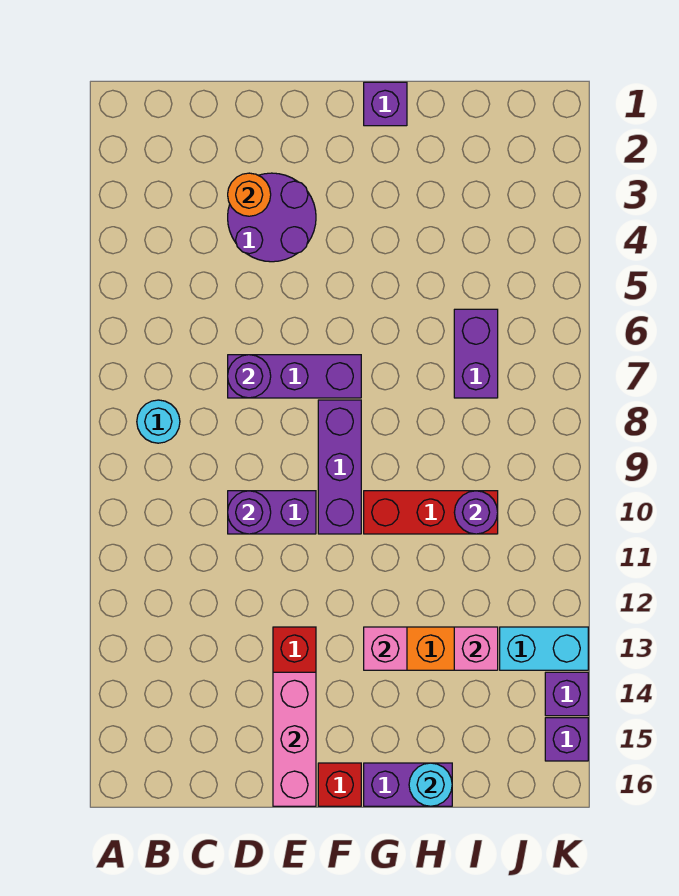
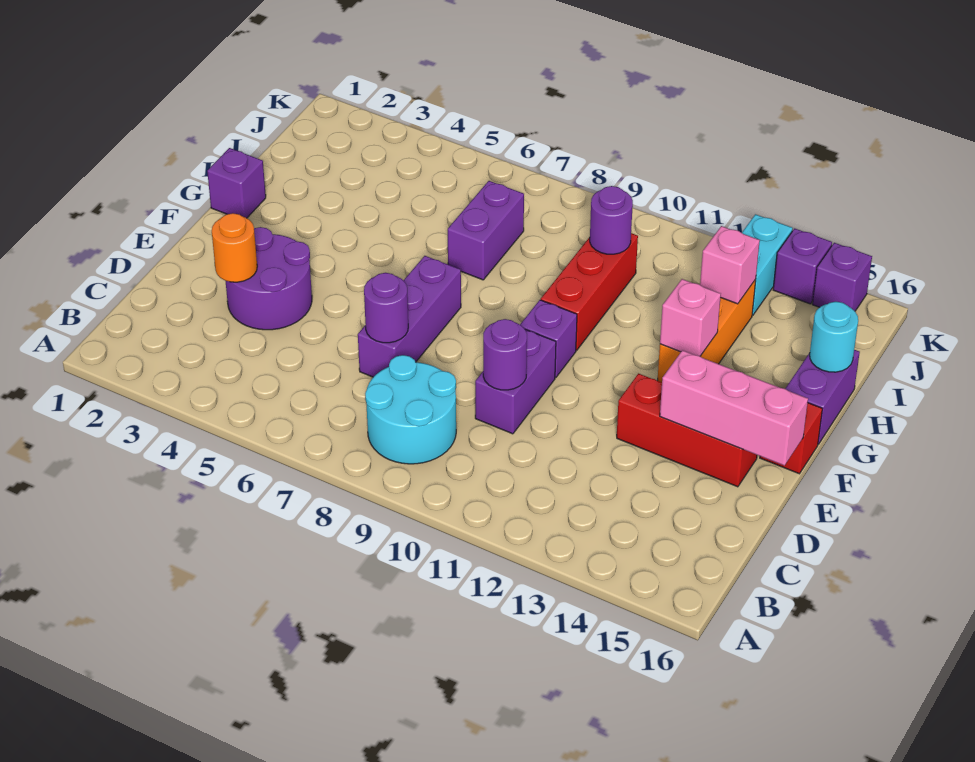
cyan 1x1 round brick [137,400,180,443] -> cyan 2x2 round brick [365,355,456,464]
purple 1x3 brick [318,400,361,534] -> purple 1x1 brick [520,300,577,378]
purple 1x2 brick [454,309,498,398] -> purple 1x2 brick turned to [448,181,524,280]

